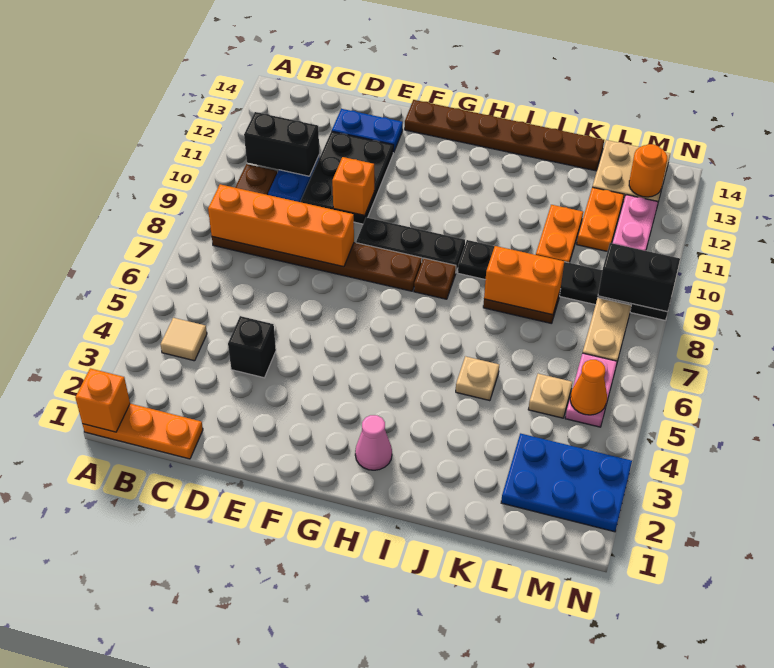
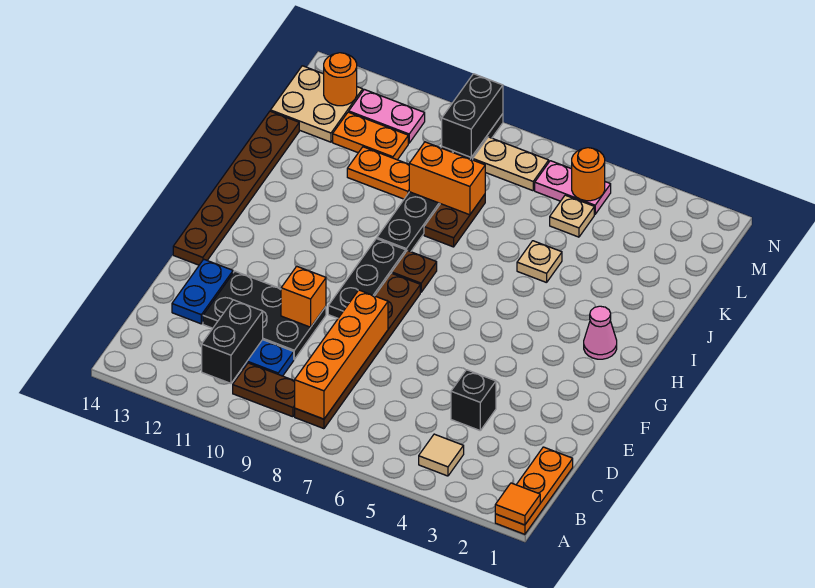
orange 1x1 brick [75,368,130,432] -> orange 1x1 tile [495,483,540,525]
orange 1x2 brick [484,246,564,315] -> orange 1x2 brick turned to [409,142,485,215]
blue 2x3 plate [501,433,632,532] -> none
orange 1x1 cone [570,360,607,415] -> orange 1x1 round brick [572,148,605,201]

